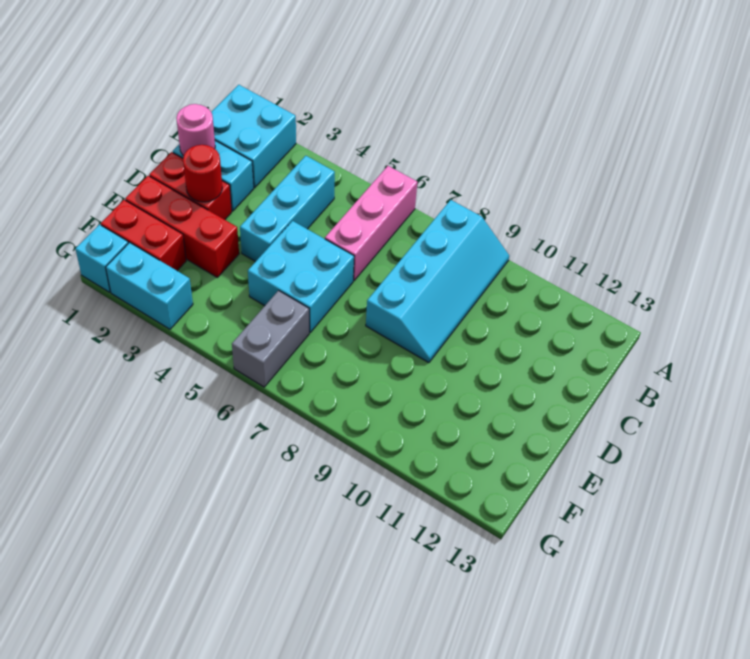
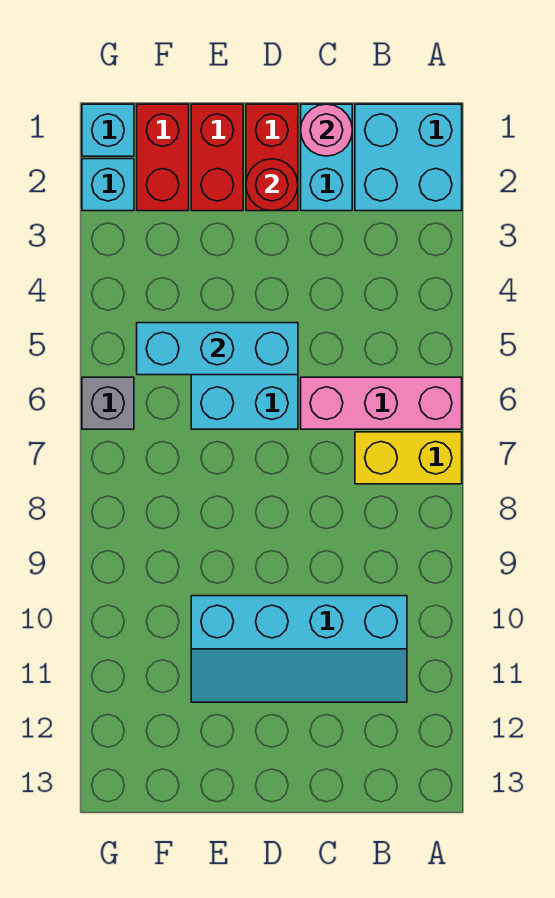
none -> yellow 1x2 brick [355,432,462,484]
cyan 2x4 slope [366,200,509,363] -> cyan 2x4 slope moved to [191,596,407,702]
cyan 1x3 brick [240,156,335,262] -> cyan 1x3 brick moved to [137,323,298,375]
red 1x3 brick [125,176,239,277] -> red 1x2 brick [191,104,243,211]
grey 1x2 brick [232,291,309,387] -> grey 1x1 brick [82,377,134,429]
cyan 1x2 brick [106,243,193,329] -> cyan 1x1 brick [82,159,134,211]

